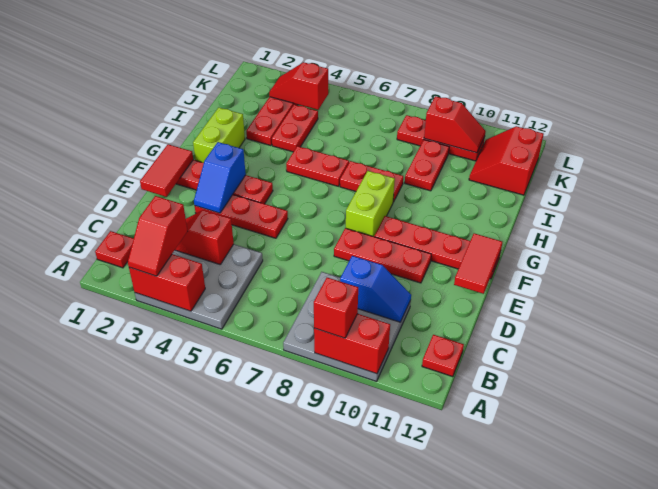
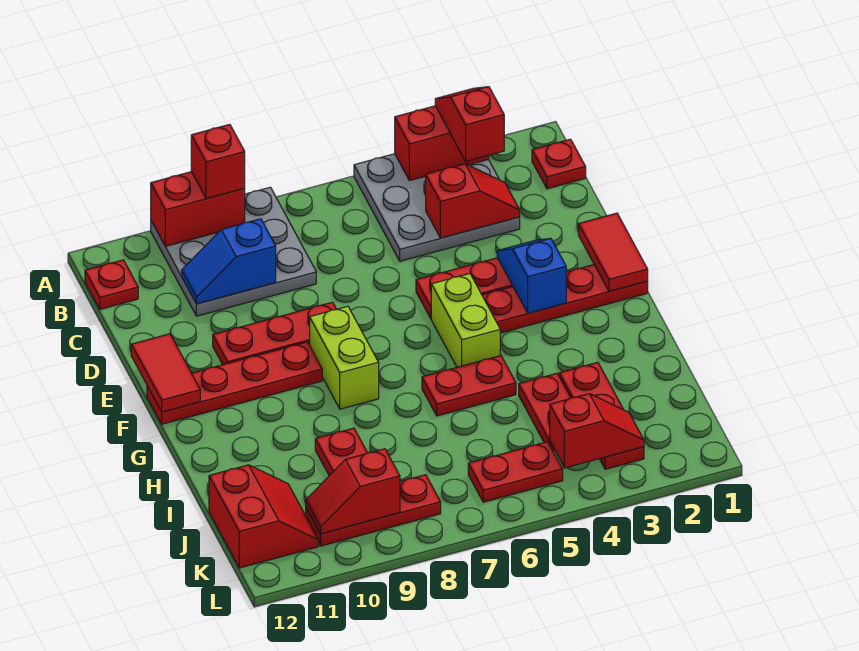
lime 1x2 brick [193,108,245,163] -> lime 1x2 brick moved to [431,274,500,367]
red 1x2 plate [340,161,403,202] -> red 1x2 plate moved to [468,442,563,502]

